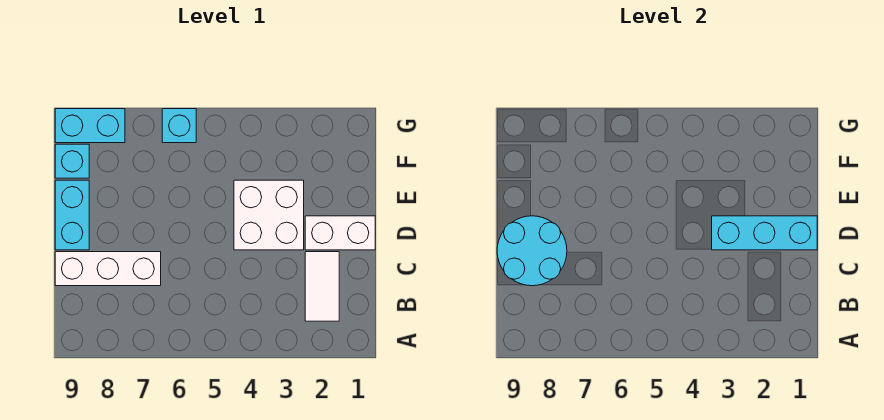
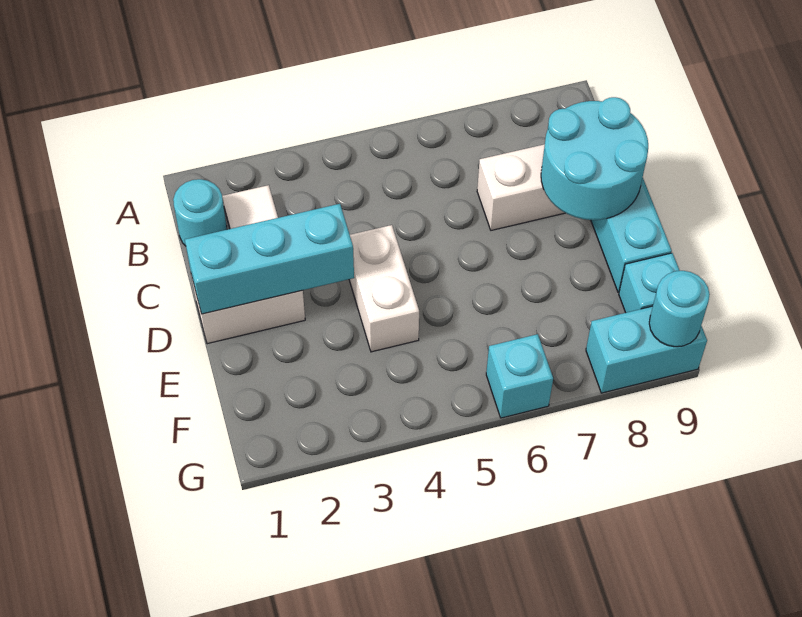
none -> cyan 1x1 round brick [173,179,227,246]
white 2x2 brick [234,180,304,250] -> white 1x2 brick [349,225,419,352]
none -> cyan 1x1 round brick [649,271,710,347]

